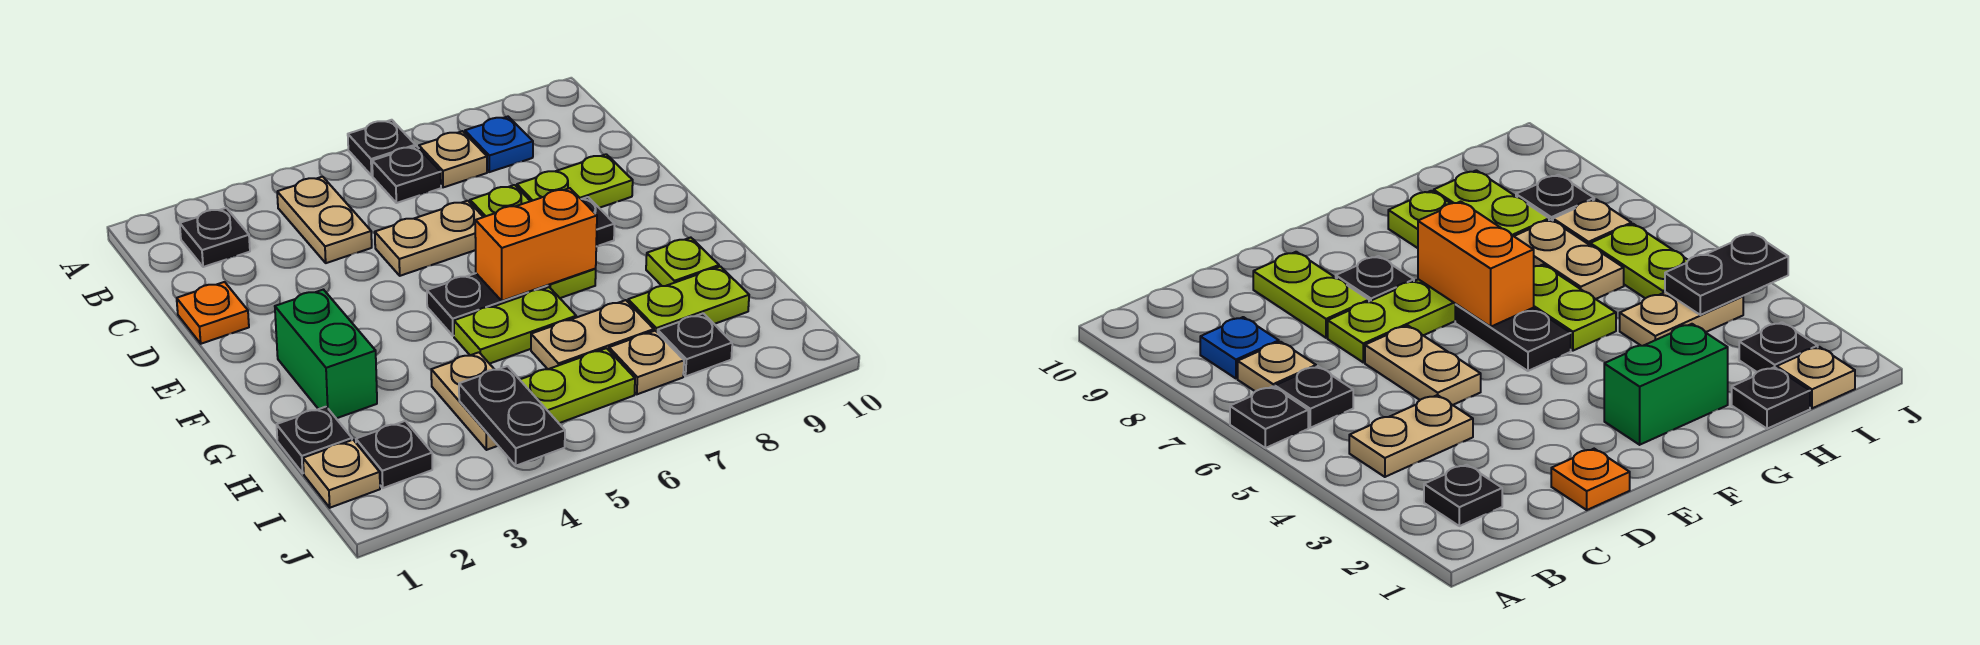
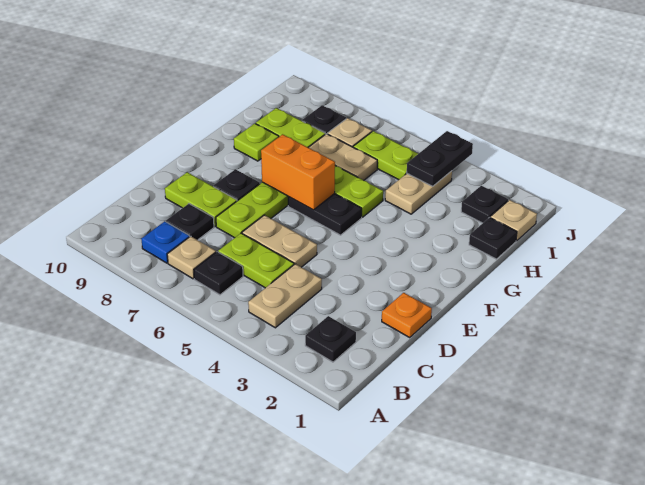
black 1x1 plate [348,120,415,175] -> black 1x1 plate moved to [166,204,214,240]
none -> lime 1x2 plate [218,233,294,288]
green 1x2 brick [275,290,377,418] -> none

